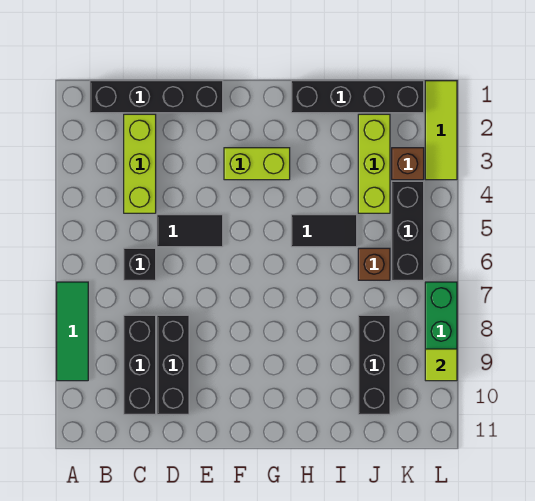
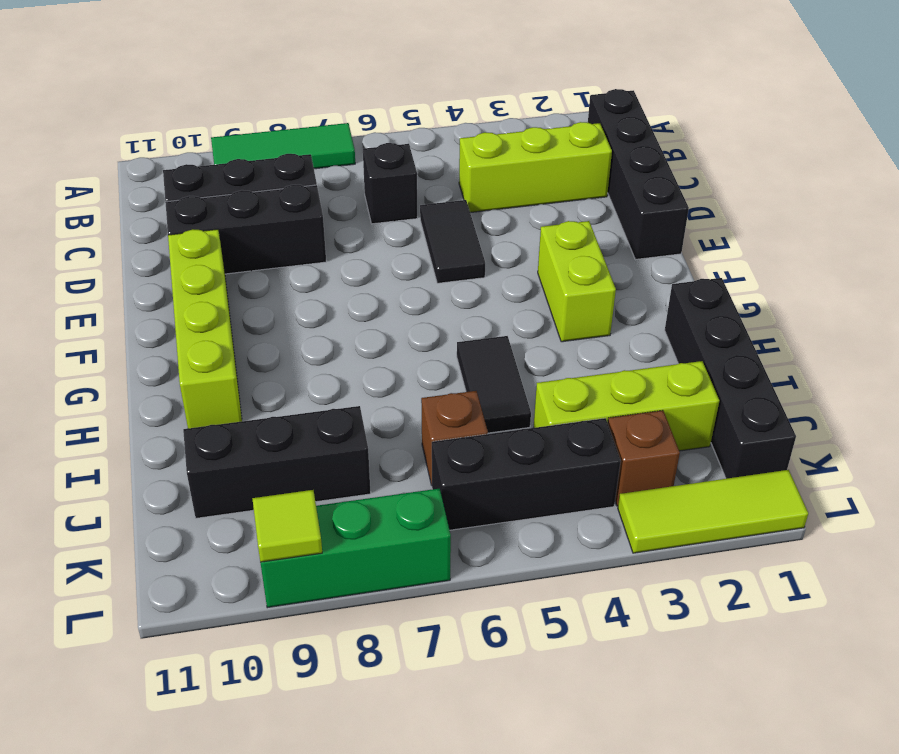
none -> lime 1x4 brick [168,229,242,428]

